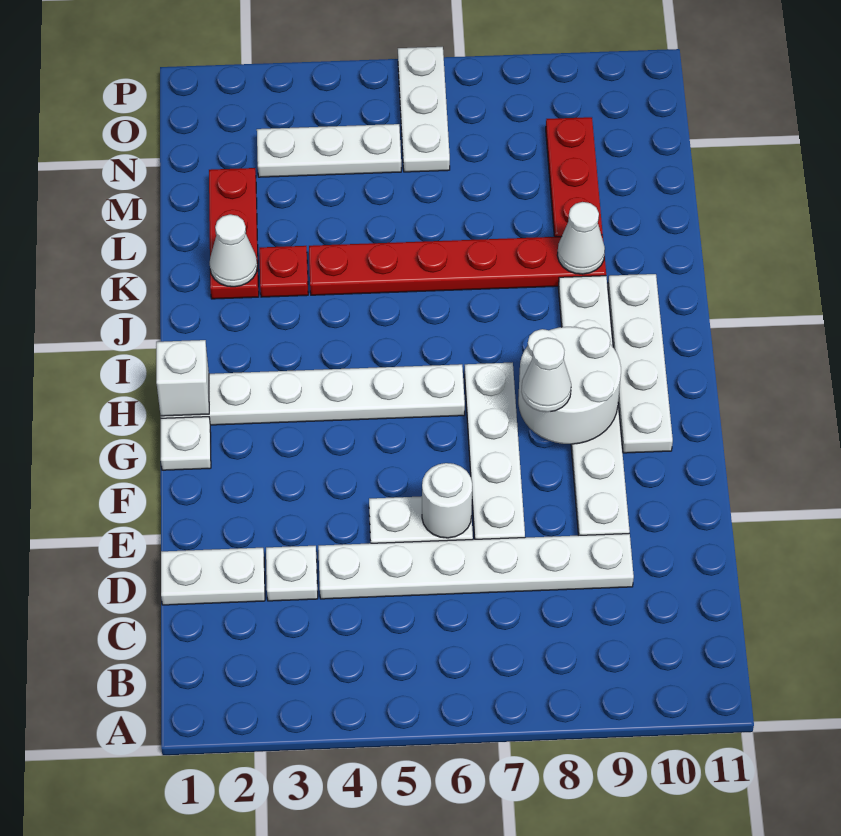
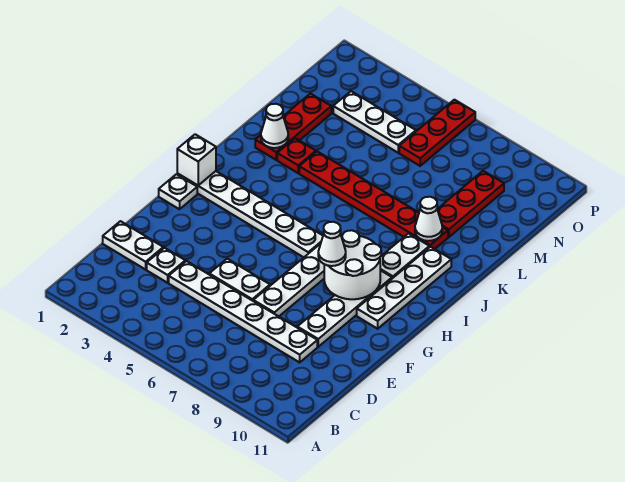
white 1x1 round brick [422,463,472,538] -> none
white 1x3 plate [398,47,450,172] -> red 1x3 plate [399,100,475,166]

